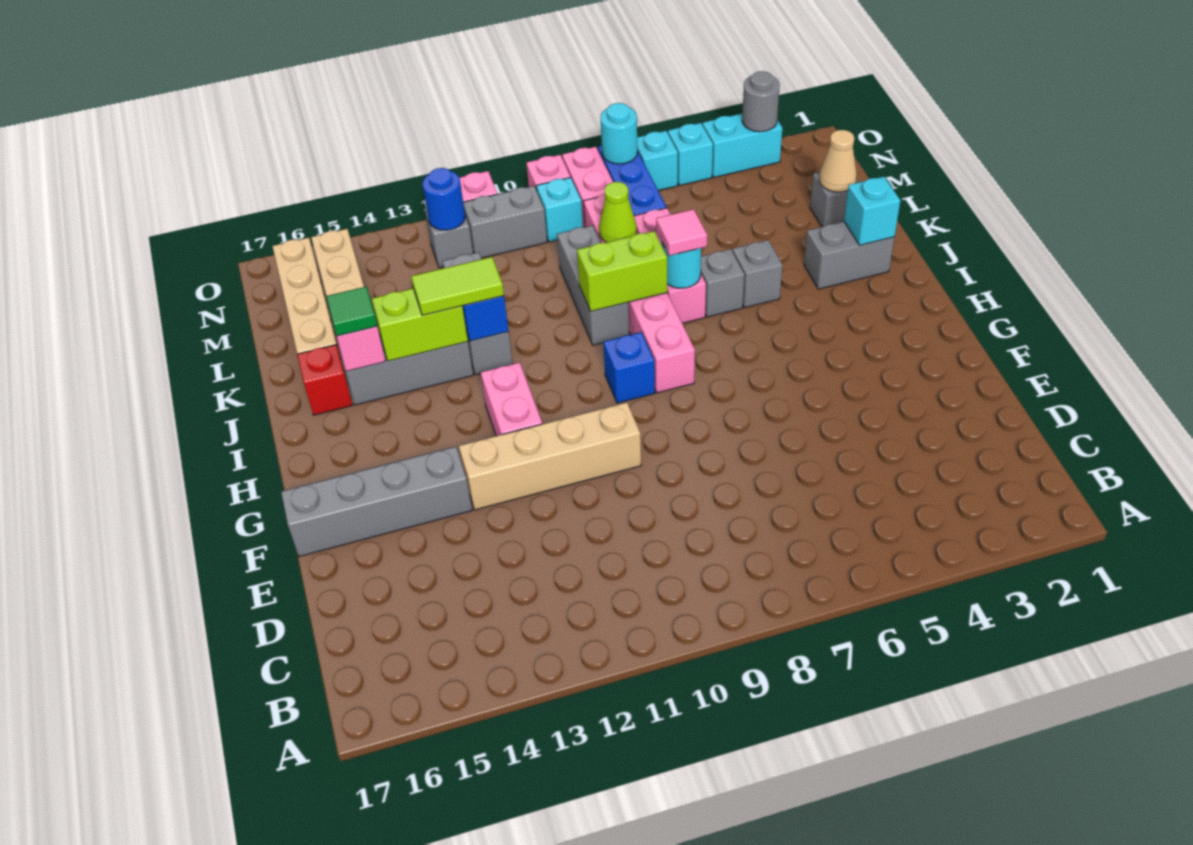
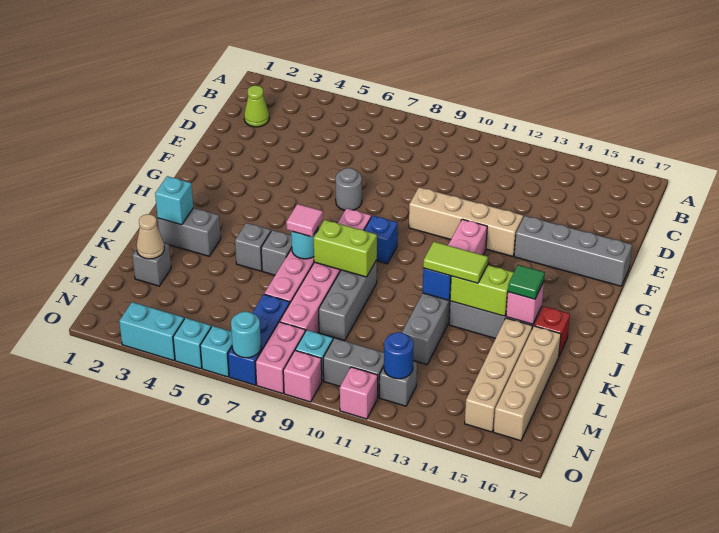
lime 1x1 cone [599,182,637,242] -> lime 1x1 cone moved to [244,85,269,127]
grey 1x1 round brick [742,71,780,132] -> grey 1x1 round brick moved to [336,168,362,210]

